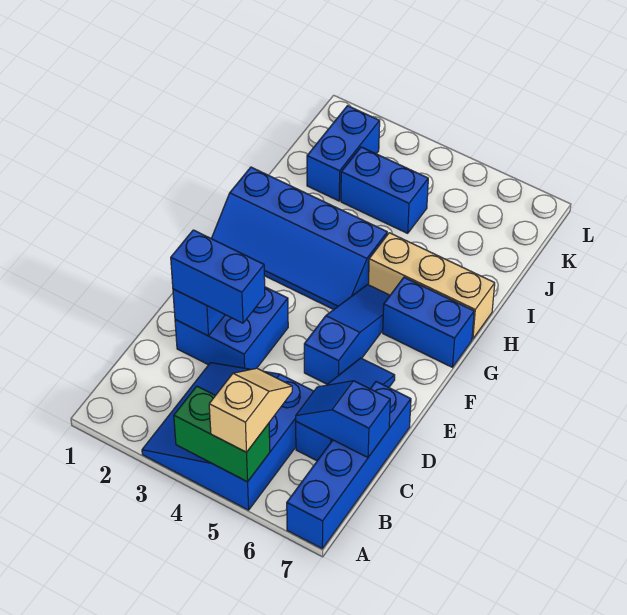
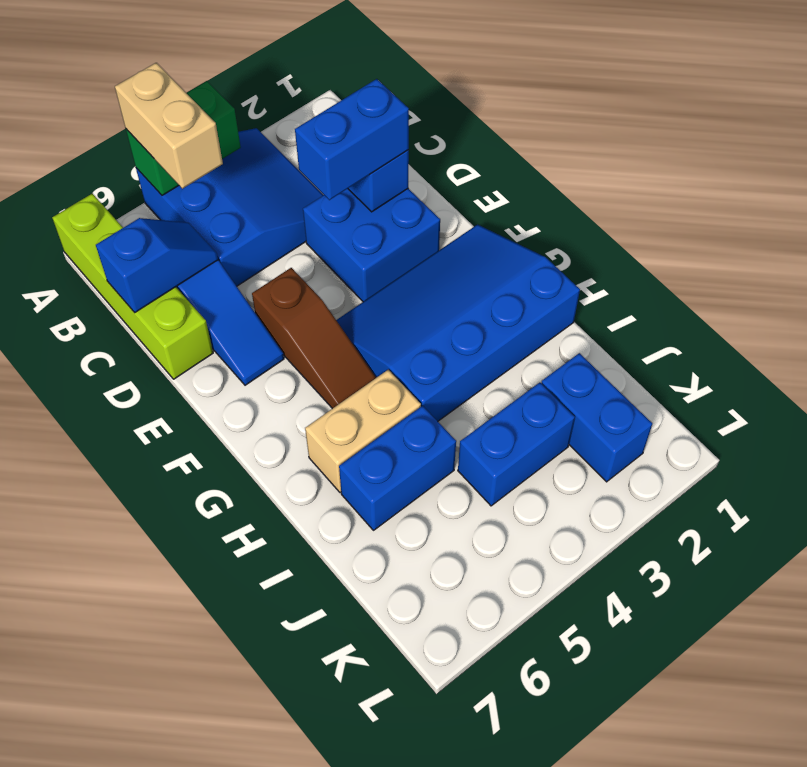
tan 1x2 slope [209,368,292,452] -> tan 1x2 brick [115,63,223,189]
blue 1x4 brick [287,382,411,549] -> lime 1x4 brick [52,193,213,379]
blue 1x3 slope [304,285,390,384] -> brown 1x3 slope [252,268,376,409]
blue 2x4 slope [211,167,387,309] -> blue 3x4 slope [336,225,580,421]
blue 1x2 brick [383,277,474,367] -> blue 1x2 brick moved to [339,406,456,530]
tan 1x3 brick [368,233,495,339] -> tan 1x2 brick [305,370,421,492]

